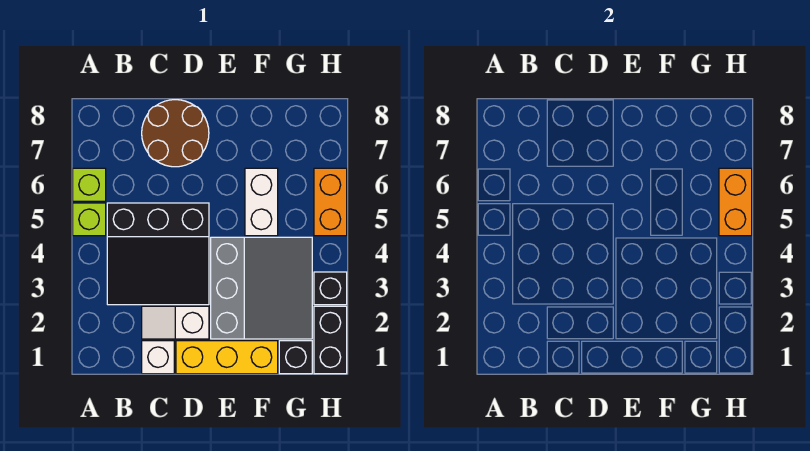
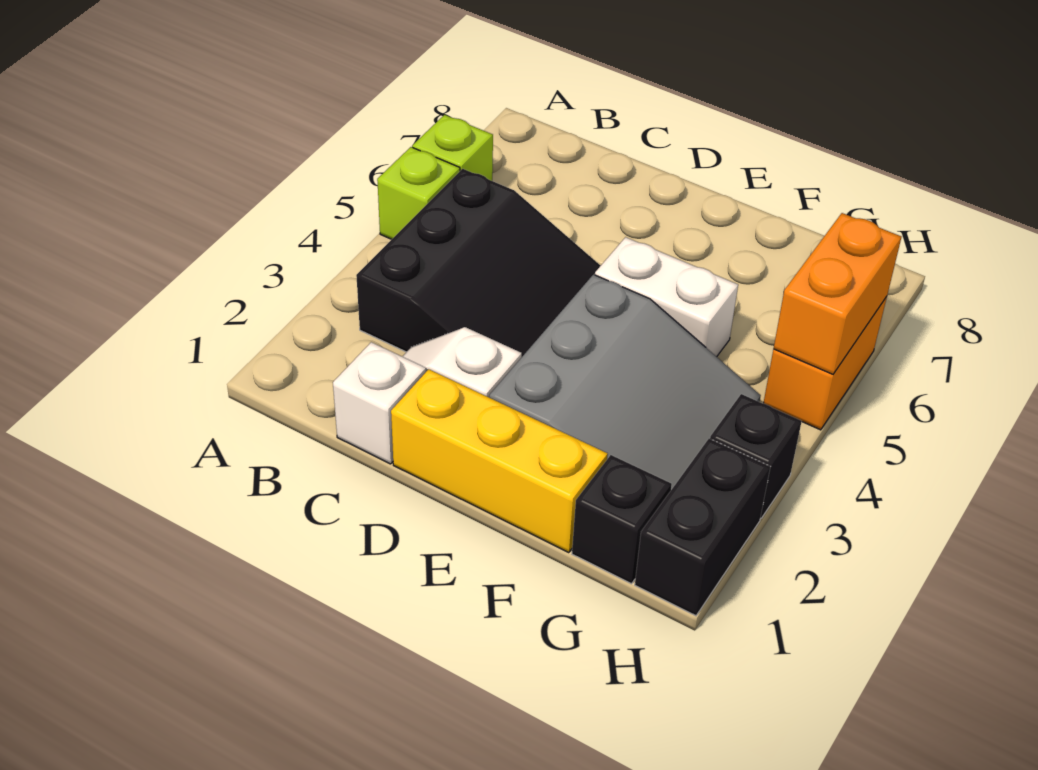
black 3x3 slope [107,203,209,305] -> black 3x3 slope turned to [356,169,601,356]
brown 2x2 round brick [142,100,209,167] -> none
white 1x2 brick [245,168,278,236] -> white 1x2 brick turned to [595,237,738,357]

